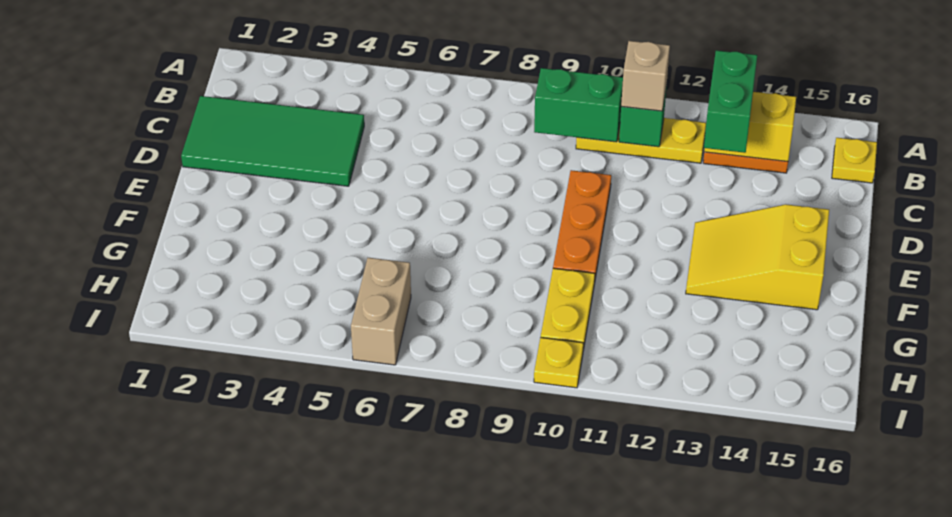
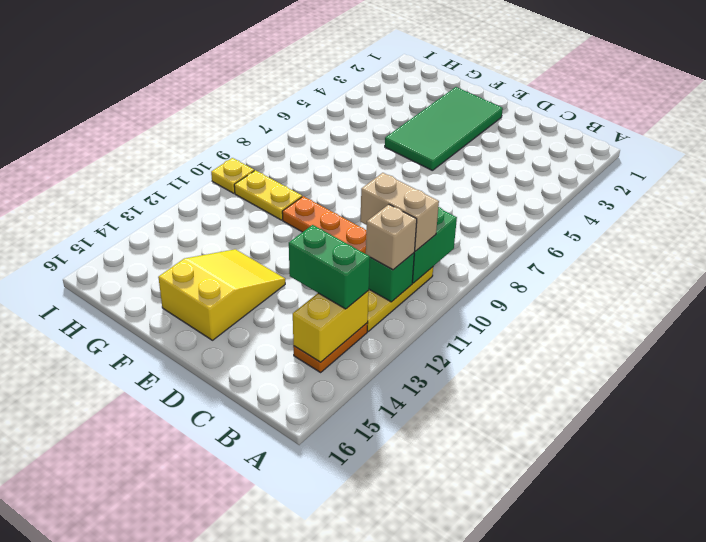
yellow 1x1 plate [832,138,877,183] -> none
green 2x4 tile [181,96,364,186] -> green 2x4 tile moved to [385,87,503,171]
tan 1x2 brick [351,258,411,365] -> tan 1x2 brick moved to [360,173,439,251]

